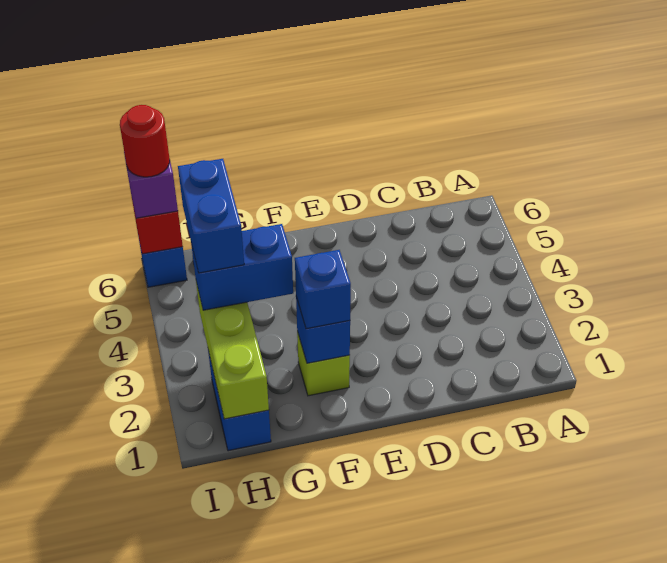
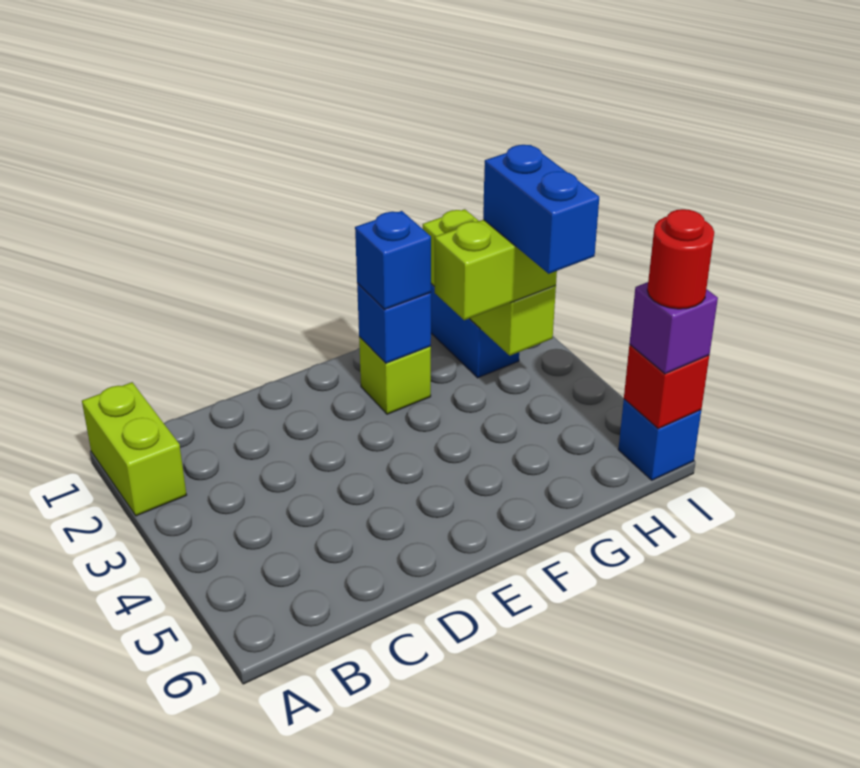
none -> lime 1x2 brick [82,382,186,516]
blue 1x2 brick [191,224,293,310] -> lime 1x2 brick [435,220,557,320]

